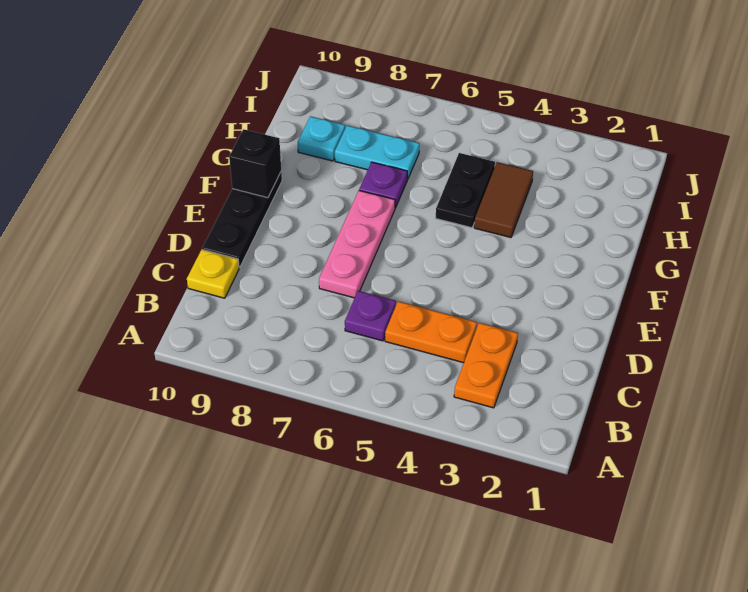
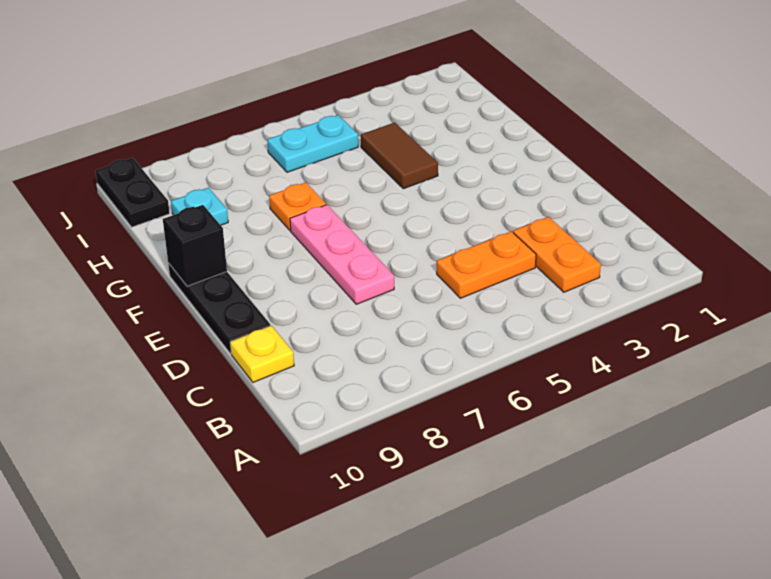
purple 1x1 plate [345,291,396,341] -> none
black 1x2 plate [436,153,495,228] -> black 1x2 plate moved to [96,158,170,227]
purple 1x1 plate [359,162,408,208] -> orange 1x1 plate [269,182,326,230]
cyan 1x2 plate [335,125,419,179] -> cyan 1x2 plate moved to [267,115,358,172]

